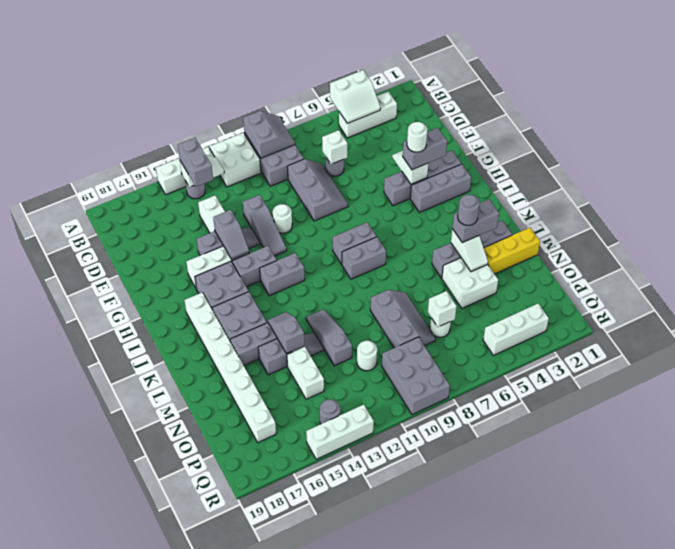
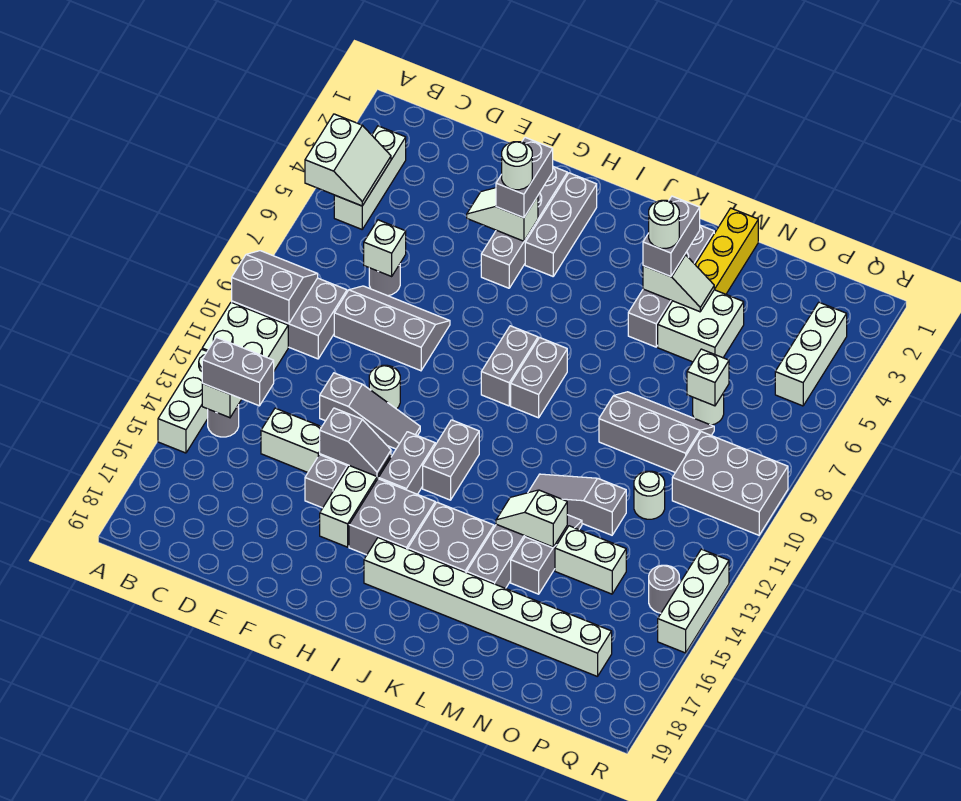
grey 1x1 round brick [458,195,480,225] -> white 1x1 round brick [649,200,679,248]
grey 1x2 slope [268,312,305,354] -> white 1x2 slope [496,490,567,547]

